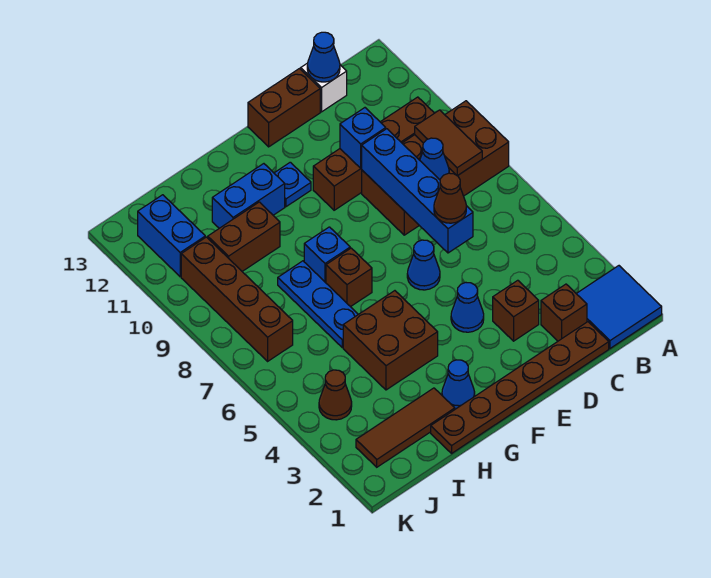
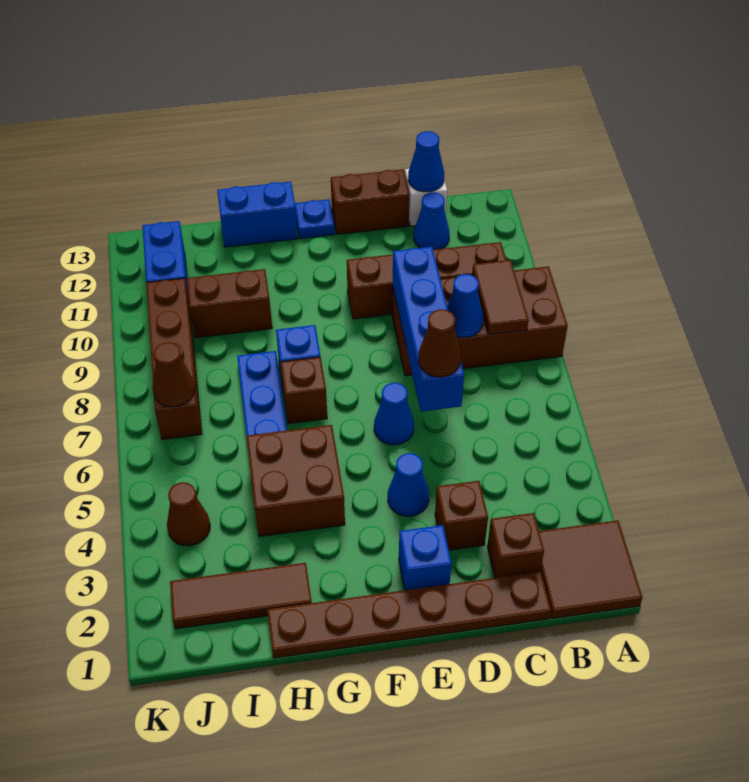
blue 2x2 tile [576,266,662,348] -> brown 2x2 tile [539,520,643,619]
blue 1x1 brick [340,108,386,168] -> blue 1x1 brick moved to [399,525,451,590]
blue 1x1 plate [274,162,311,207] -> blue 1x1 plate moved to [295,199,335,239]
blue 1x1 cone [442,360,475,409] -> blue 1x1 cone moved to [414,192,449,250]
blue 1x2 brick [212,164,285,228] -> blue 1x2 brick moved to [217,182,298,247]
none -> brown 1x1 cone [153,342,195,407]

